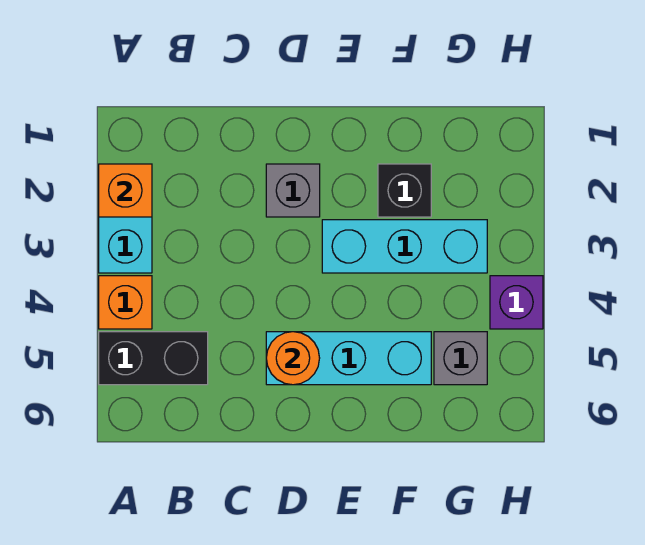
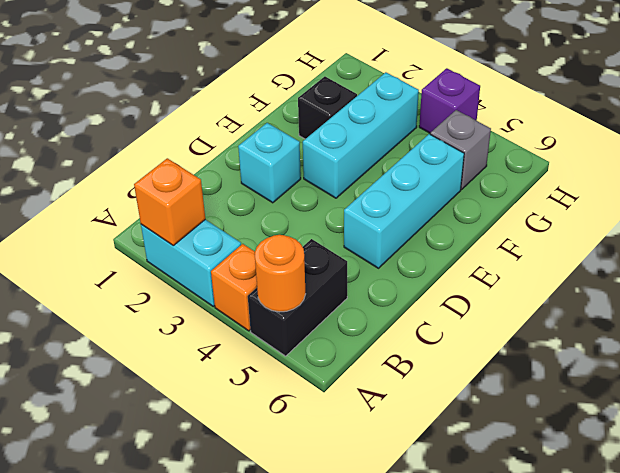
grey 1x1 brick [266,164,320,217] -> cyan 1x1 brick [238,123,301,203]
orange 1x1 round brick [266,332,320,385] -> orange 1x1 round brick moved to [255,235,305,312]

